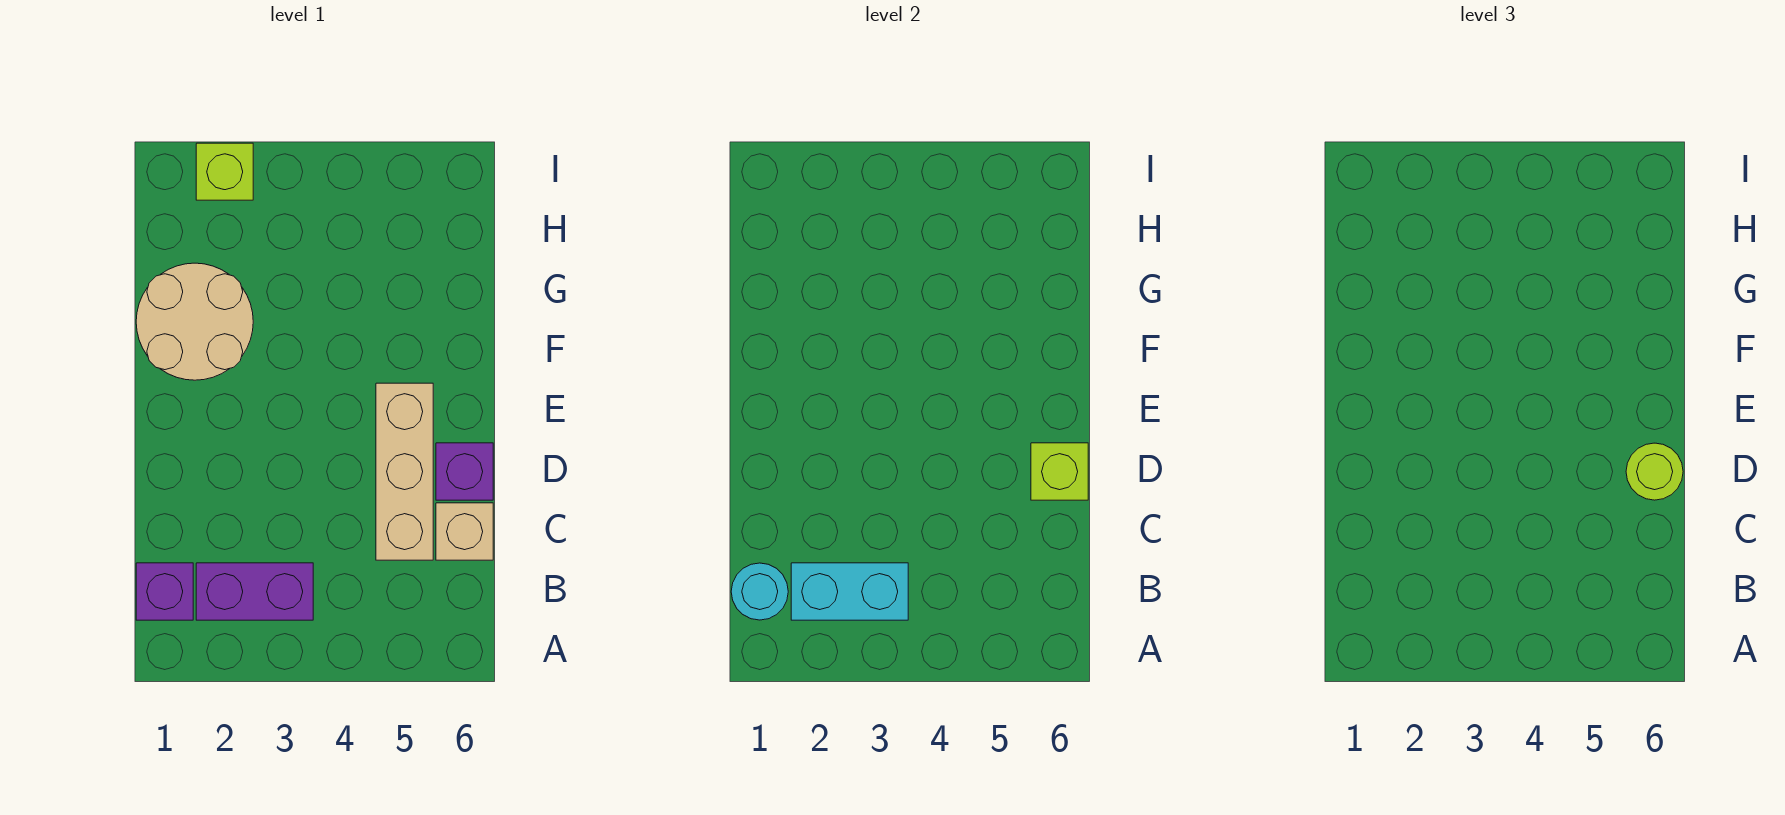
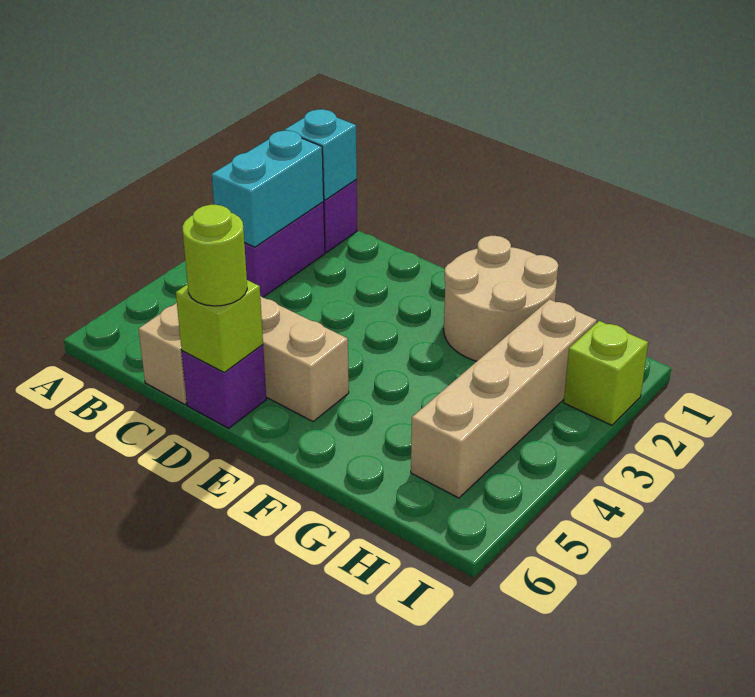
cyan 1x1 round brick [731,563,788,620] -> cyan 1x1 brick [285,109,357,200]
none -> tan 1x4 brick [411,299,597,498]

